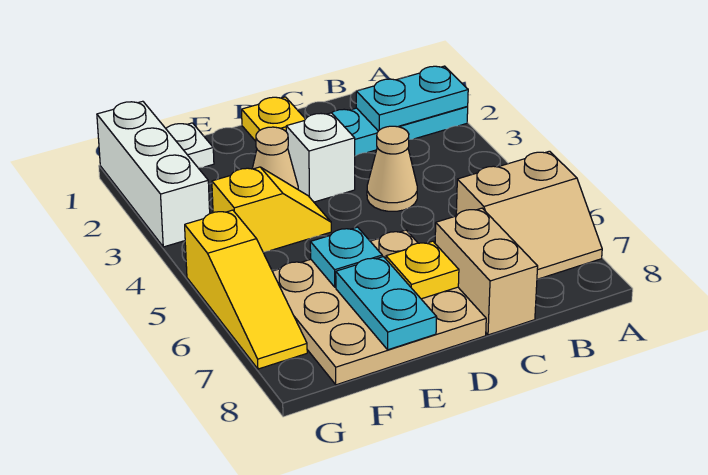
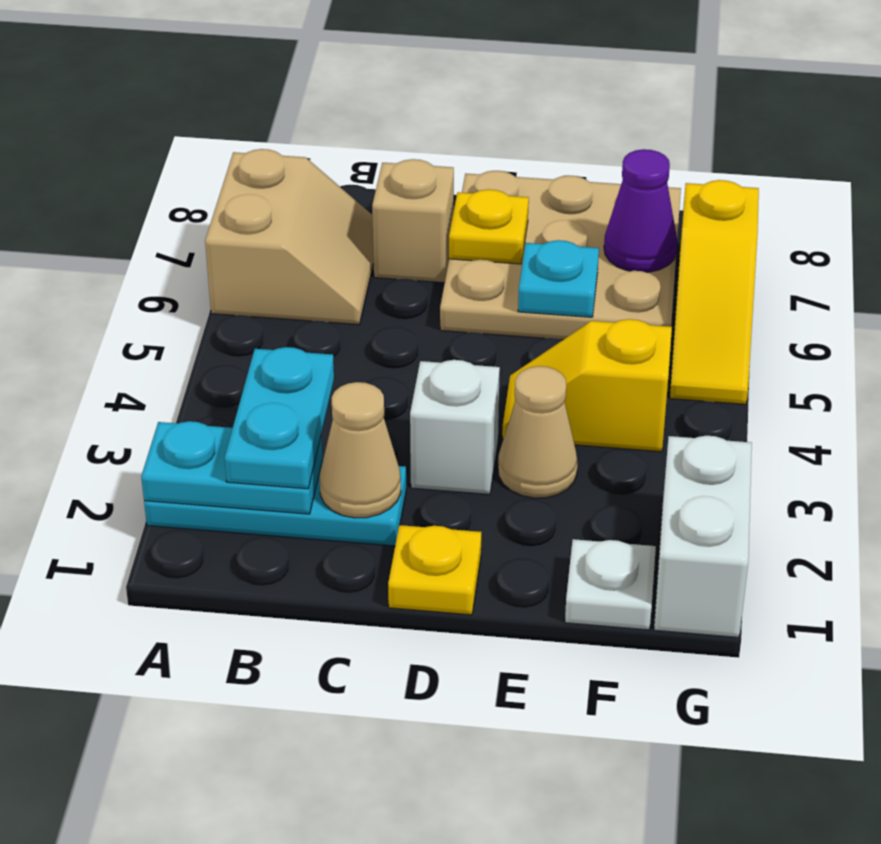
tan 2x2 slope [456,151,602,279] -> tan 2x2 slope turned to [205,149,374,324]
tan 1x1 cone [367,126,417,211] -> tan 1x1 cone moved to [320,382,401,518]
tan 1x2 brick [435,208,538,335] -> tan 1x1 brick [372,159,454,283]
cyan 1x2 plate [336,257,437,350] -> cyan 1x2 plate moved to [225,347,334,489]
none -> purple 1x1 cone [604,149,677,272]
white 1x3 brick [97,101,210,247] -> white 1x2 brick [654,436,752,637]
yellow 1x3 slope [185,210,307,369] -> yellow 1x3 slope turned to [670,180,759,404]

